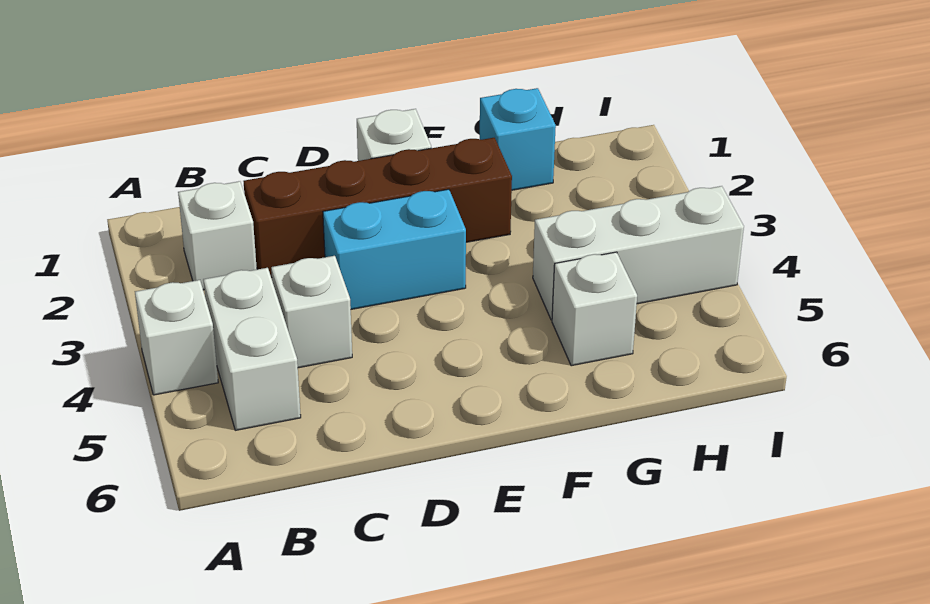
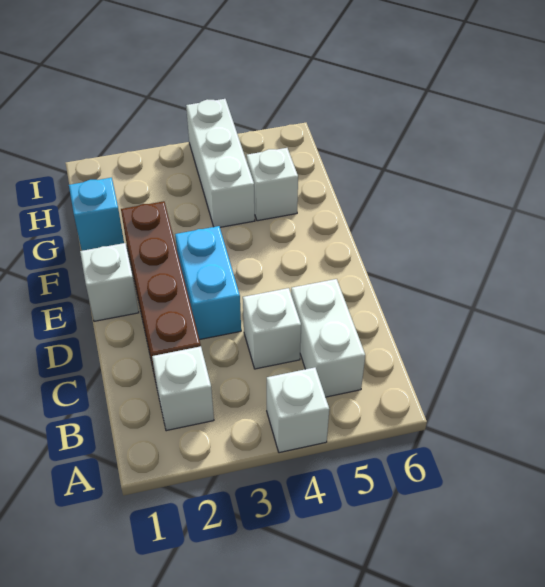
white 1x2 brick [203,268,301,430] -> white 1x2 brick turned to [291,279,365,397]

